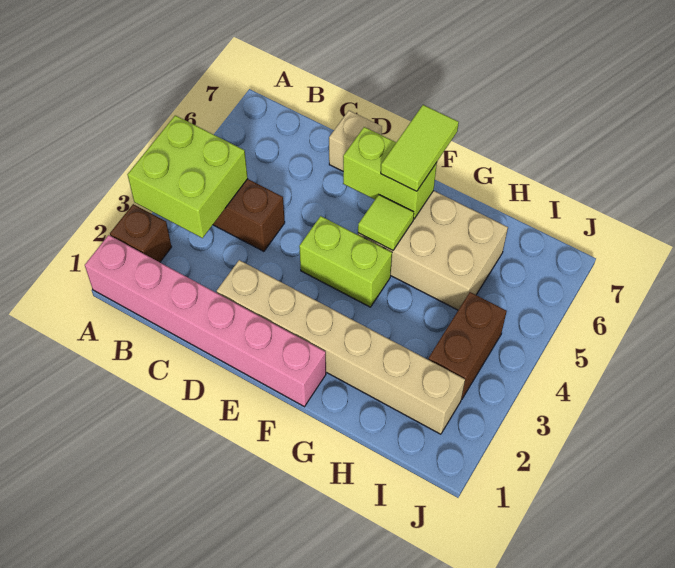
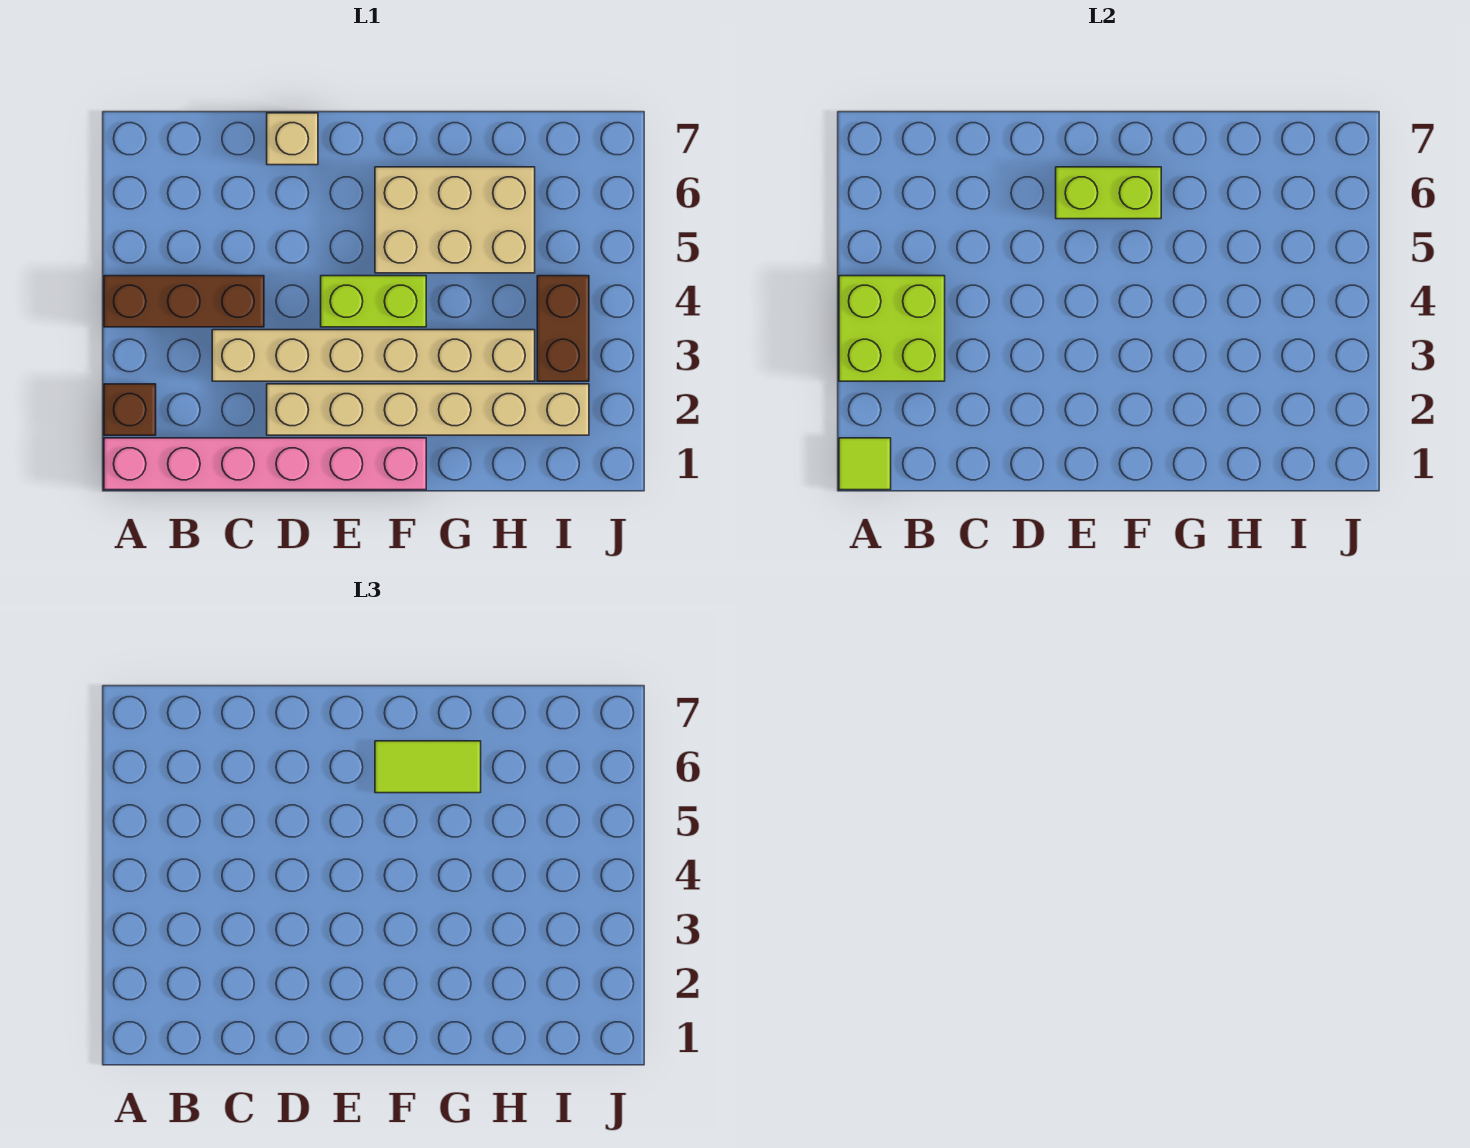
none -> tan 1x6 brick [212,330,535,381]
lime 1x1 tile [358,195,414,250] -> lime 1x1 tile moved to [839,438,891,490]
lime 1x2 tile [381,105,459,191] -> lime 1x2 tile turned to [375,741,481,793]

